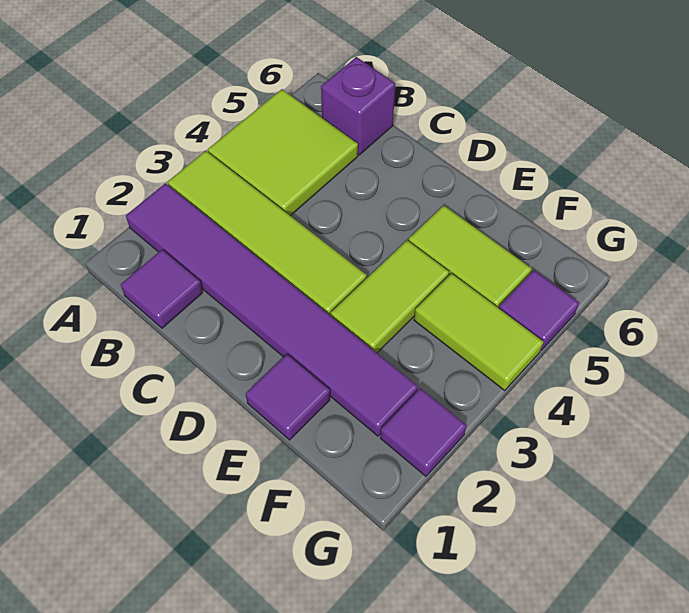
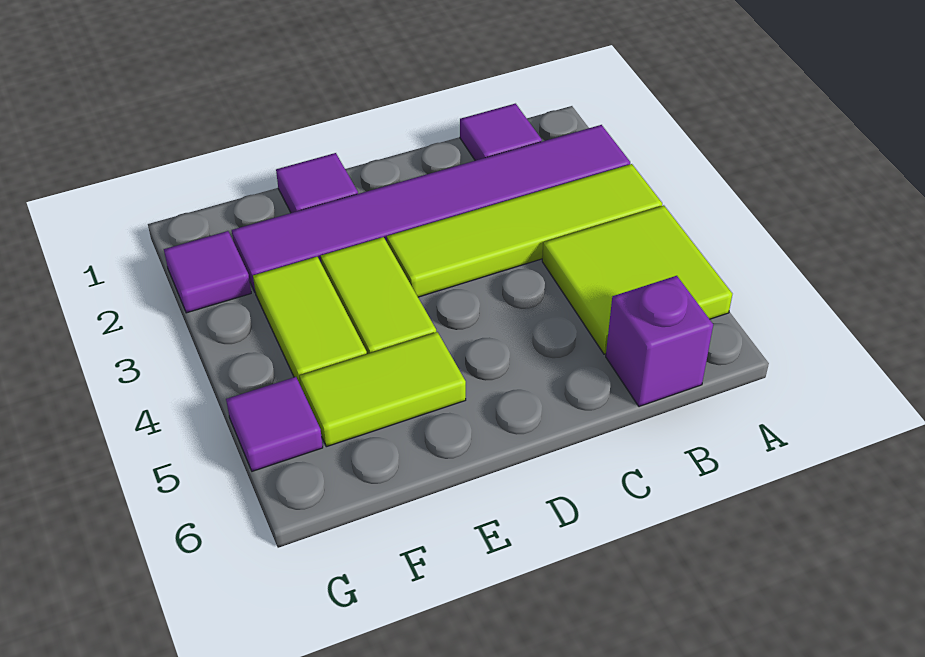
lime 1x2 tile [414,273,543,391] -> lime 1x2 tile turned to [253,257,367,386]

